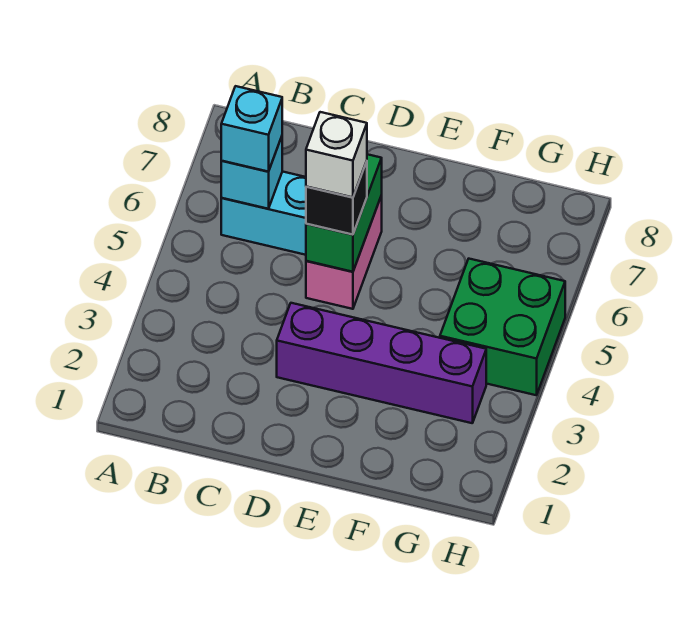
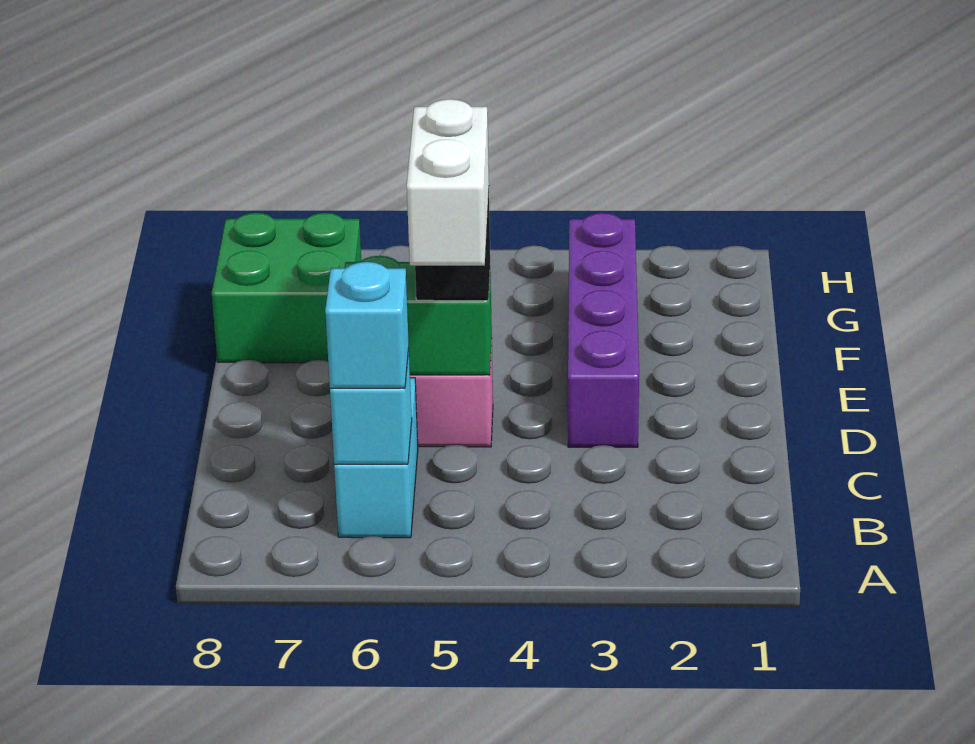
white 1x1 brick [306,112,367,197] -> white 1x2 brick [407,99,489,266]
green 2x2 brick [440,259,565,395] -> green 2x2 brick moved to [212,213,361,363]

